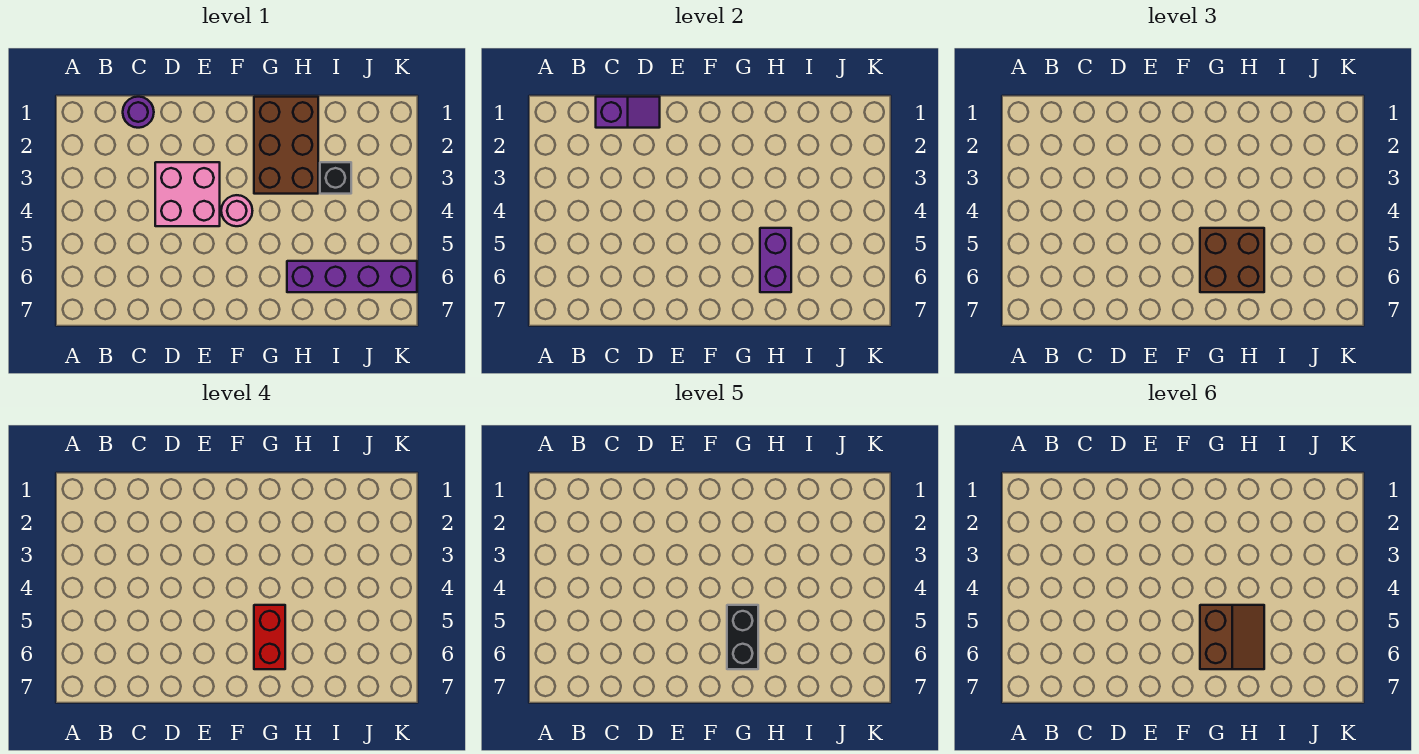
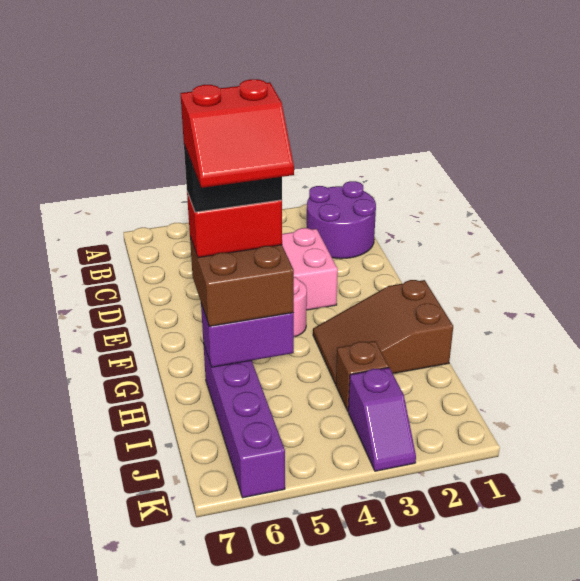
purple 1x1 round brick [123,97,154,128] -> purple 2x2 round brick [307,181,376,259]
purple 1x2 slope [596,97,660,128] -> purple 1x2 slope moved to [348,368,416,471]
brown 2x3 brick [254,97,318,194] -> brown 2x3 slope [313,280,453,384]
brown 2x2 slope [1200,605,1264,669] -> red 2x2 slope [180,79,294,188]
black 1x1 brick [320,162,351,194] -> brown 1x1 brick [336,341,389,411]

